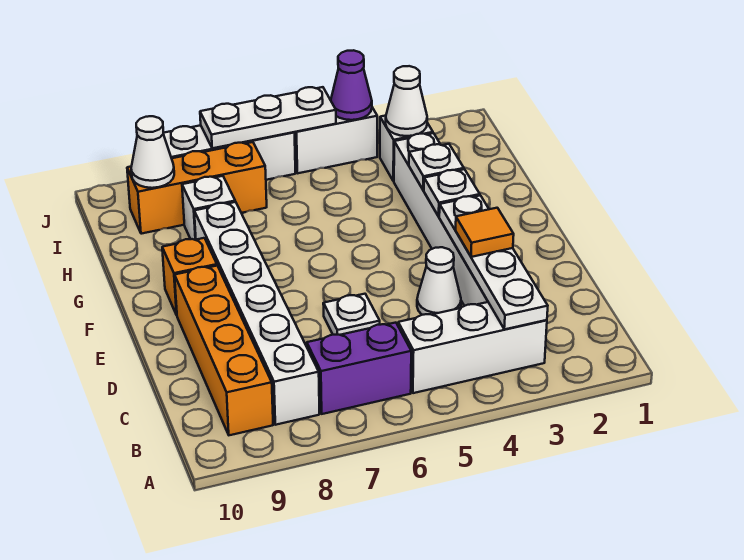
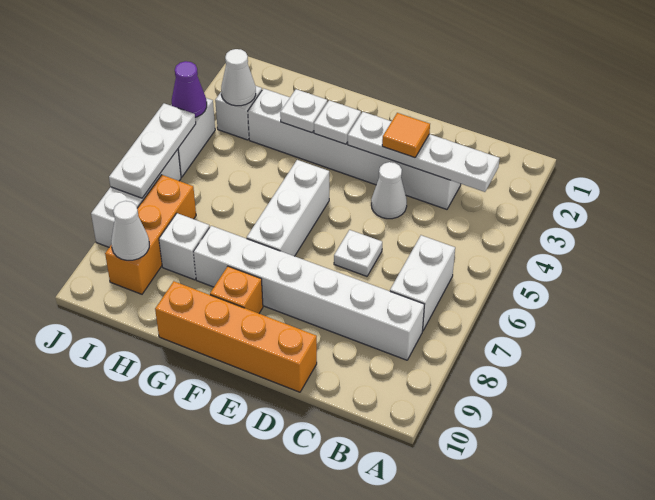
white 1x3 brick [398,302,547,393] -> white 1x3 brick moved to [247,160,329,256]
purple 1x2 brick [307,323,411,414] -> white 1x2 brick [390,235,455,331]
orange 1x4 brick [175,266,273,435] -> orange 1x4 brick moved to [155,281,317,392]

